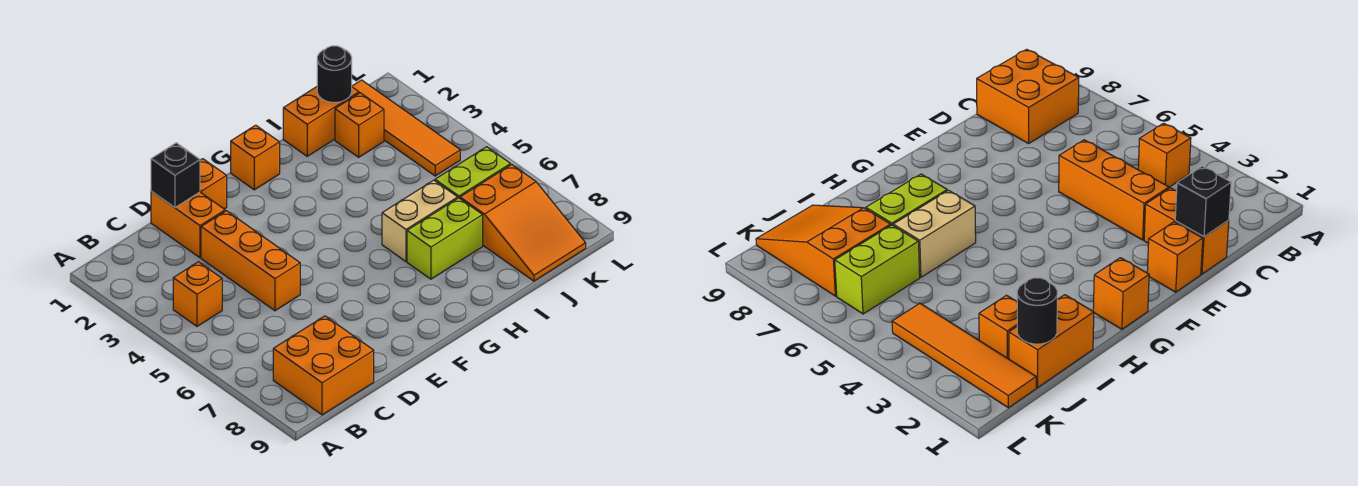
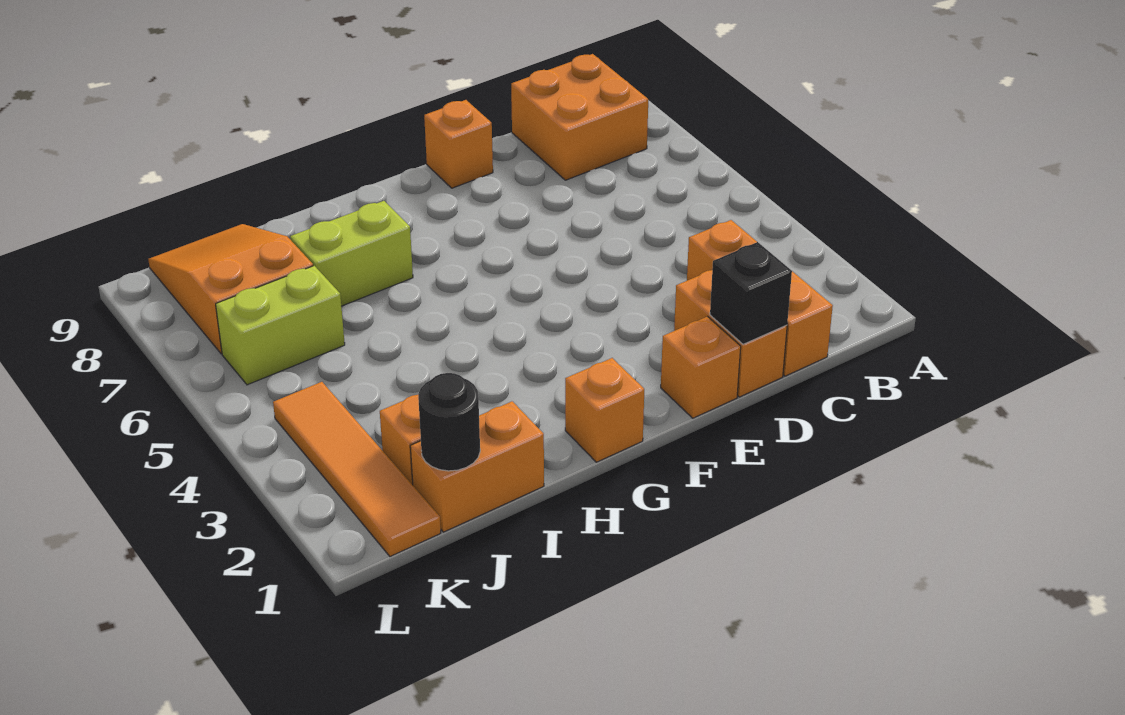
orange 1x1 brick [173,262,222,326] -> orange 1x1 brick moved to [424,100,493,188]
orange 1x3 brick [201,211,300,311] -> orange 1x3 brick moved to [687,220,833,376]
tan 1x2 brick [382,180,458,261] -> none

